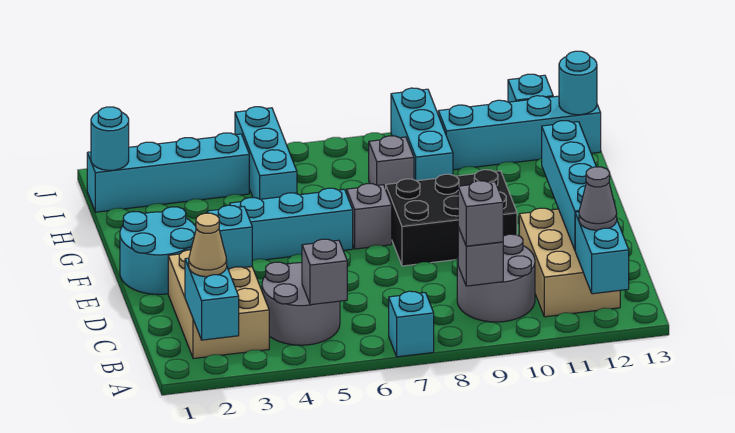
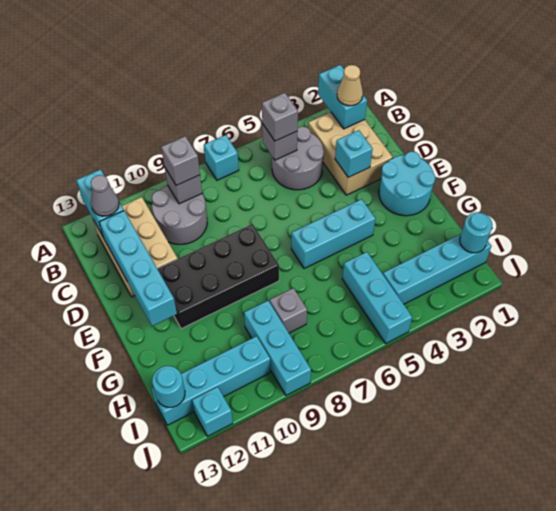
black 2x3 brick [386,170,517,266] -> black 2x4 brick [157,224,279,329]
grey 1x1 brick [347,184,392,249] -> grey 1x1 brick moved to [262,93,298,141]

